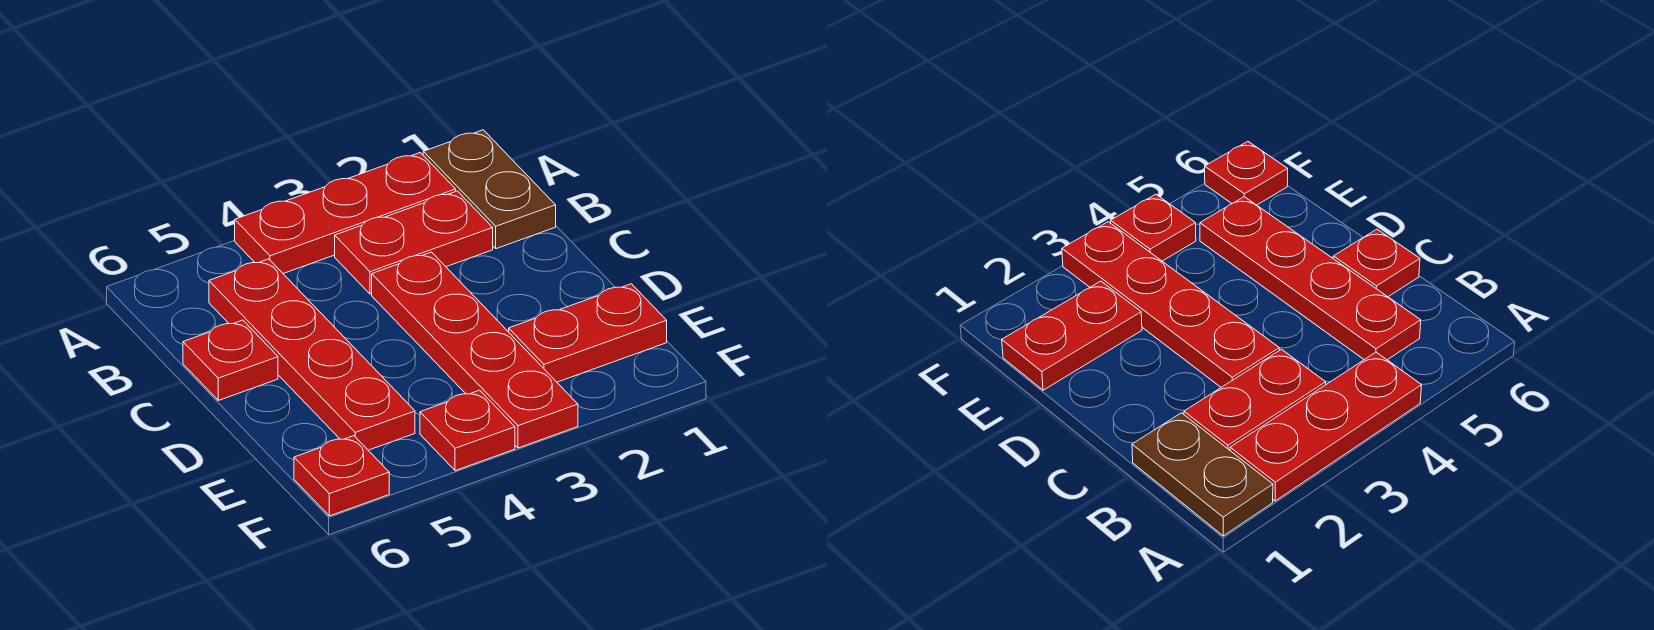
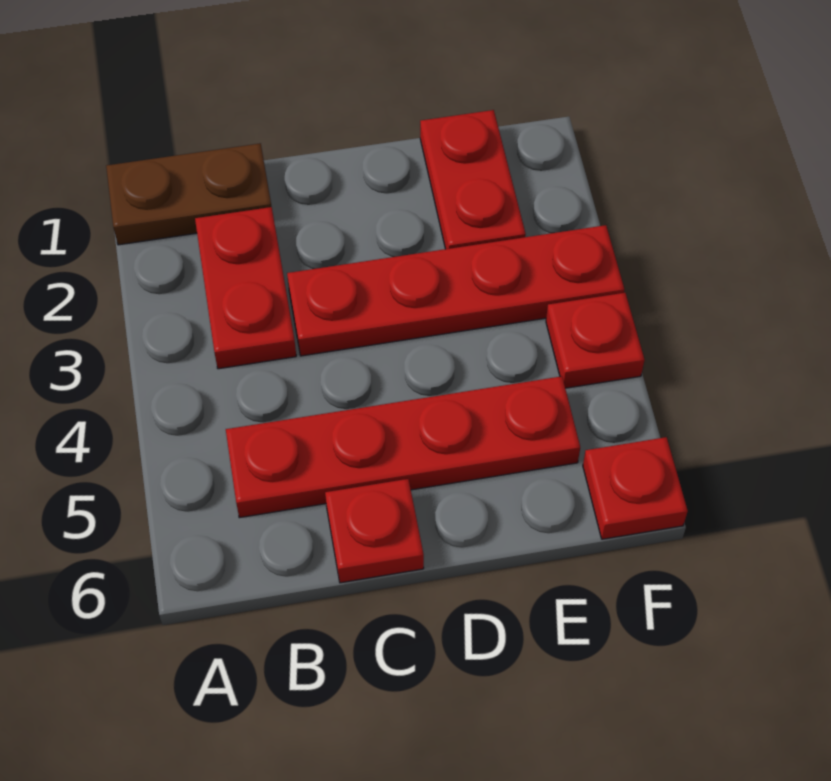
red 1x3 plate [235,153,456,273] -> none

